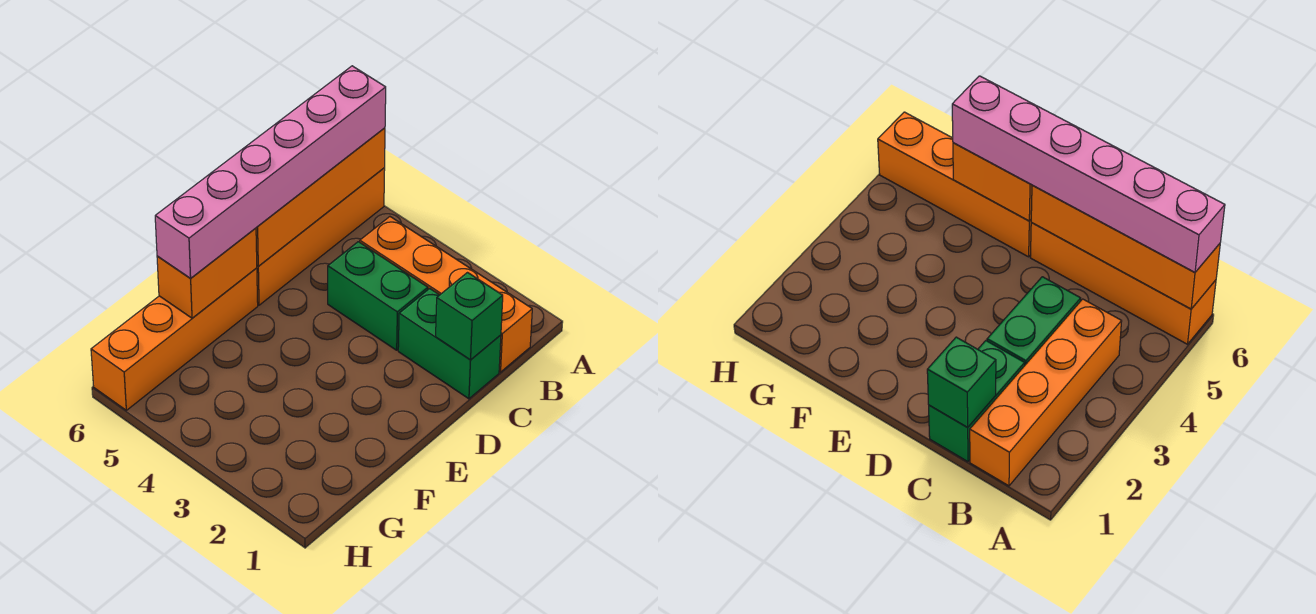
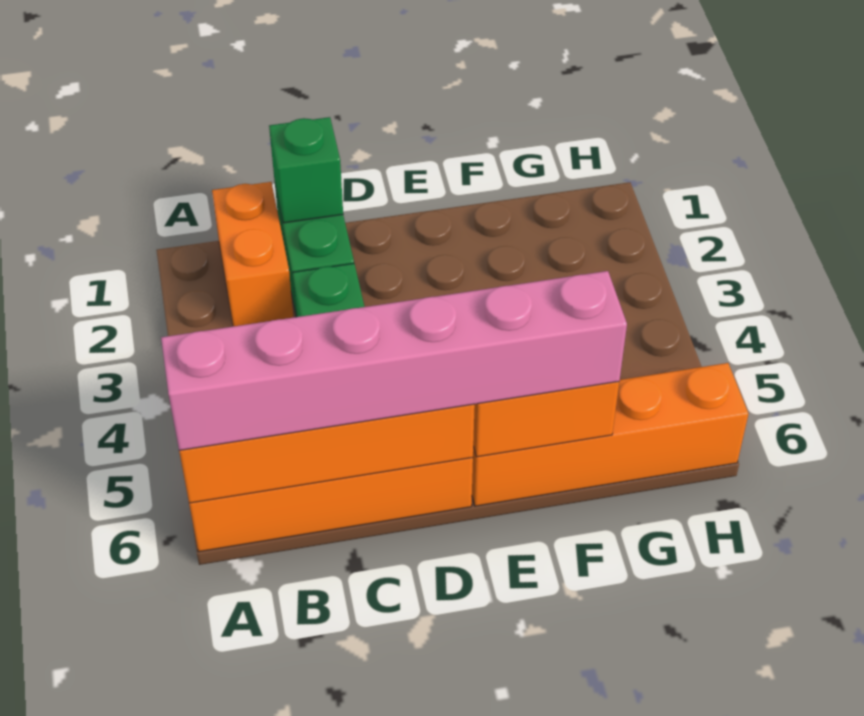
orange 1x4 brick [360,217,532,372] -> orange 1x2 brick [212,182,294,326]

